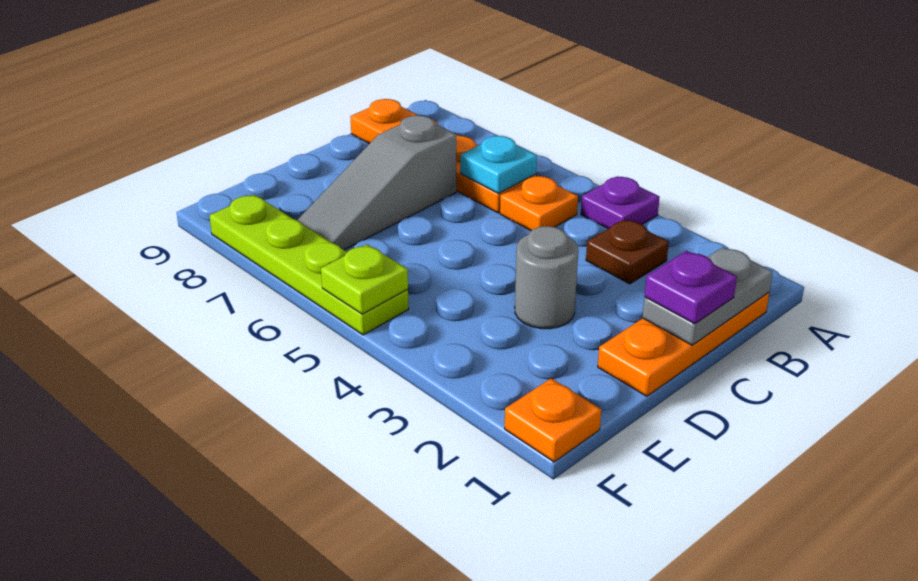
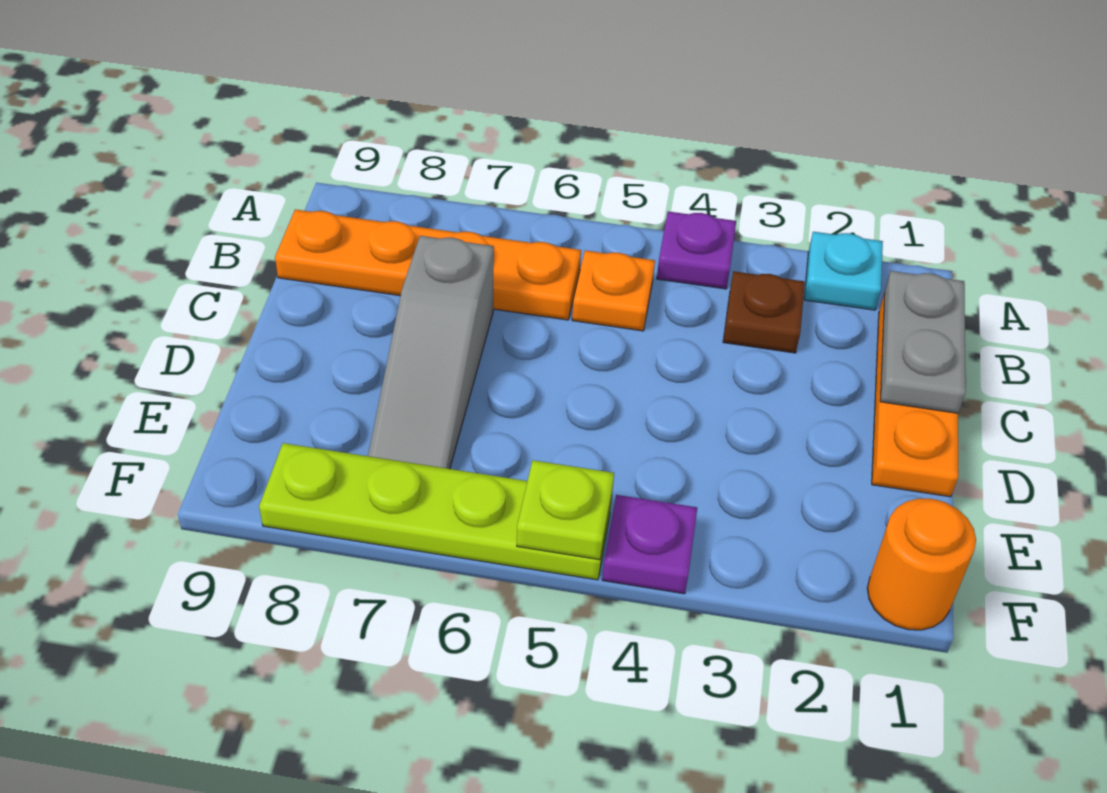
cyan 1x1 plate [460,136,537,194] -> cyan 1x1 plate moved to [804,232,883,310]
purple 1x1 plate [644,251,737,324] -> purple 1x1 plate moved to [602,495,697,594]
grey 1x1 round brick [515,226,578,329] -> none
orange 1x1 plate [505,378,601,462] -> orange 1x1 round brick [867,499,976,630]

